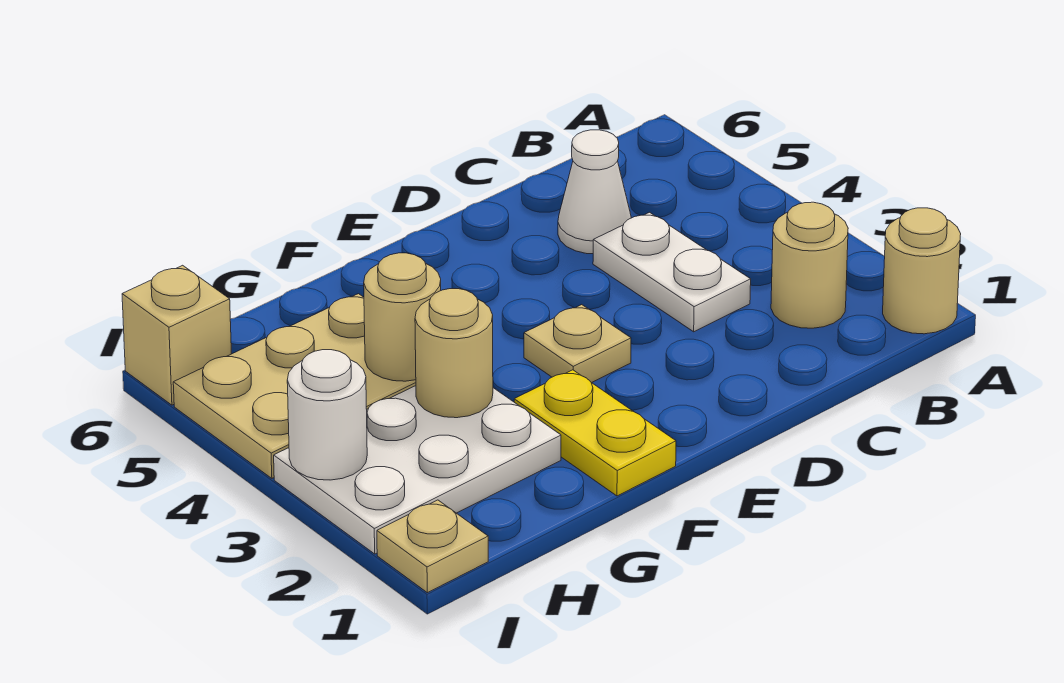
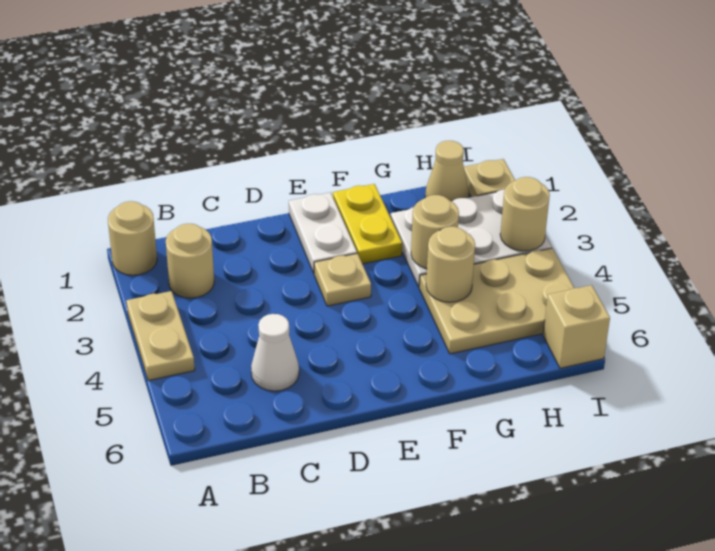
none -> tan 1x2 plate [126,291,195,381]
white 1x2 plate [593,212,751,332] -> white 1x2 plate moved to [289,192,357,273]
none -> tan 1x1 cone [425,141,469,201]
white 1x1 round brick [287,350,367,480] -> tan 1x1 round brick [500,177,550,251]

